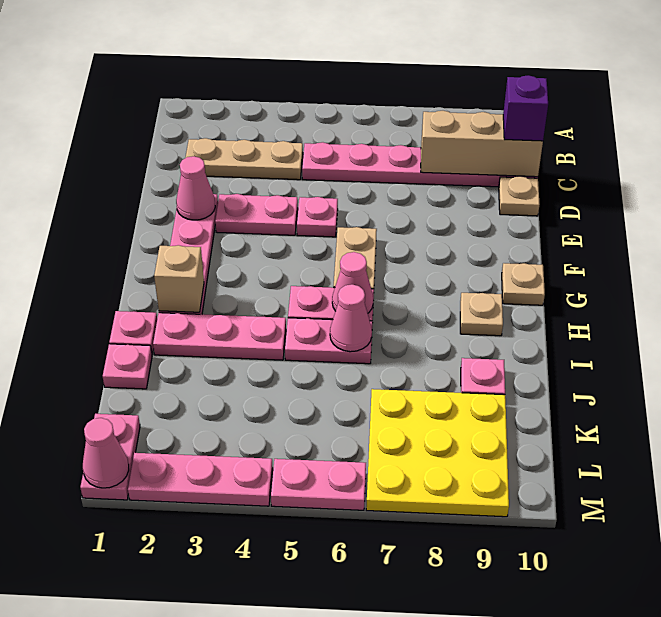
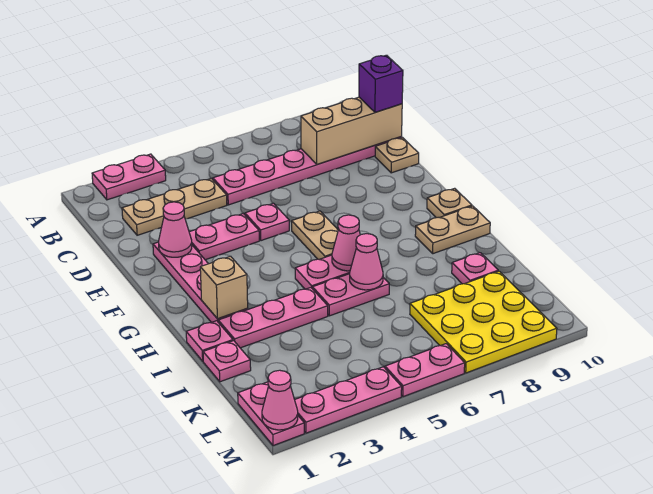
none -> pink 1x2 plate [92,154,166,200]
tan 1x1 plate [460,293,503,336] -> tan 1x2 plate [415,206,490,254]

